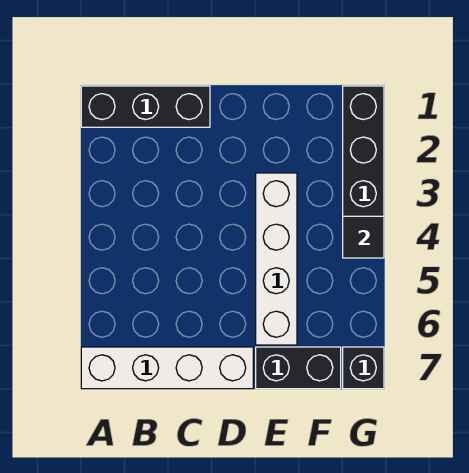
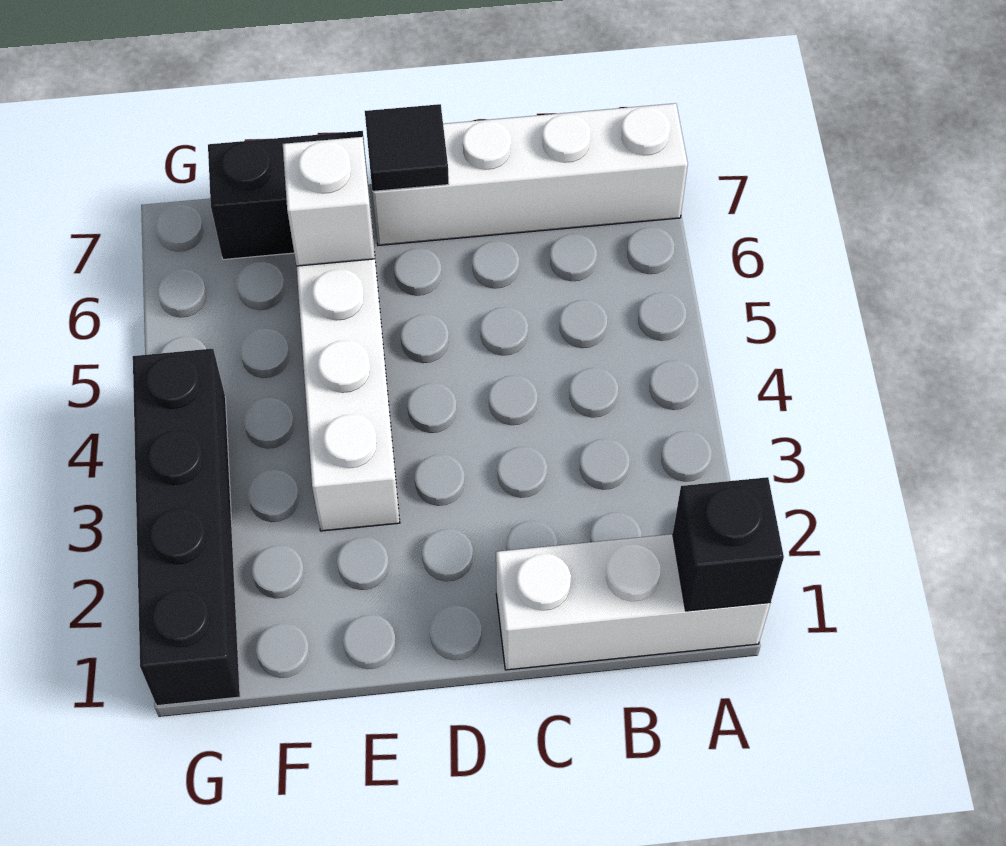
black 1x3 brick [81,86,210,127] -> white 1x3 brick [496,534,770,670]
none -> white 1x1 brick [283,137,375,266]
black 1x1 tile [343,216,384,258] -> black 1x1 tile moved to [365,104,449,191]
black 1x1 brick [343,347,384,389] -> black 1x1 brick moved to [673,477,784,611]

